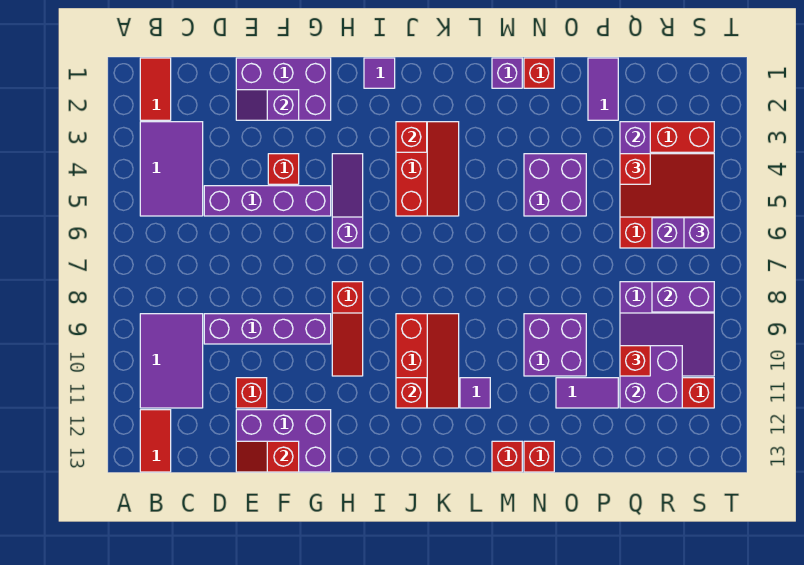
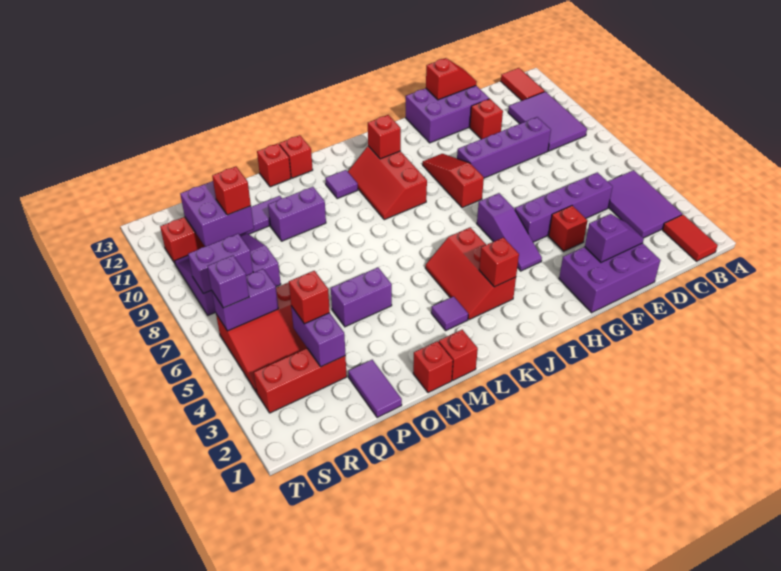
purple 1x1 tile [364,58,395,88] -> purple 1x1 tile moved to [431,296,468,330]
purple 1x1 brick [492,58,522,88] -> red 1x1 brick [439,330,478,380]
purple 2x2 brick [524,154,586,216] -> purple 1x2 brick [331,268,392,327]
purple 2x2 brick [524,314,586,376] -> purple 1x2 brick [268,187,326,241]

